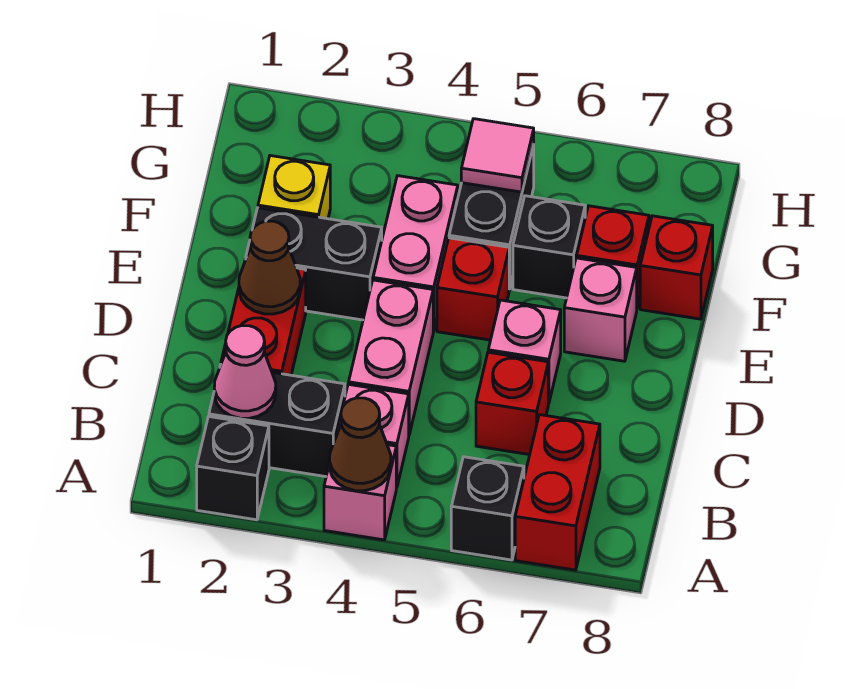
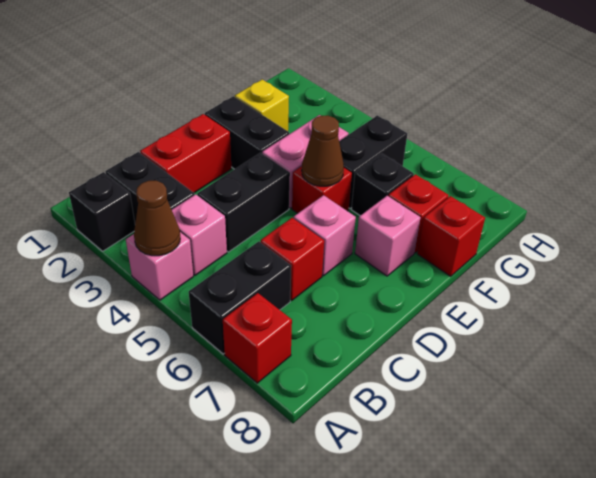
black 1x1 brick [451,457,524,560] -> black 1x2 brick [189,241,291,354]
red 1x2 brick [515,415,600,570] -> red 1x1 brick [223,293,292,383]
pink 1x1 cone [214,326,276,419] -> none
pink 1x2 brick [349,280,433,434] -> black 1x2 brick [197,153,290,252]
brown 1x1 cone [239,221,300,314] -> brown 1x1 cone moved to [302,116,344,186]
pink 1x1 tile [461,119,534,192] -> none

